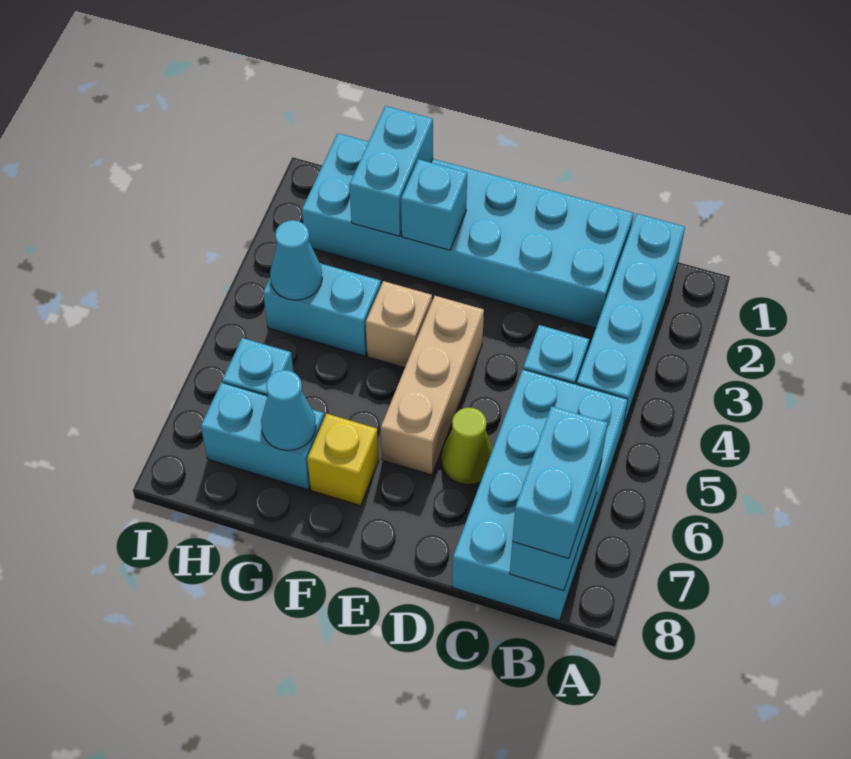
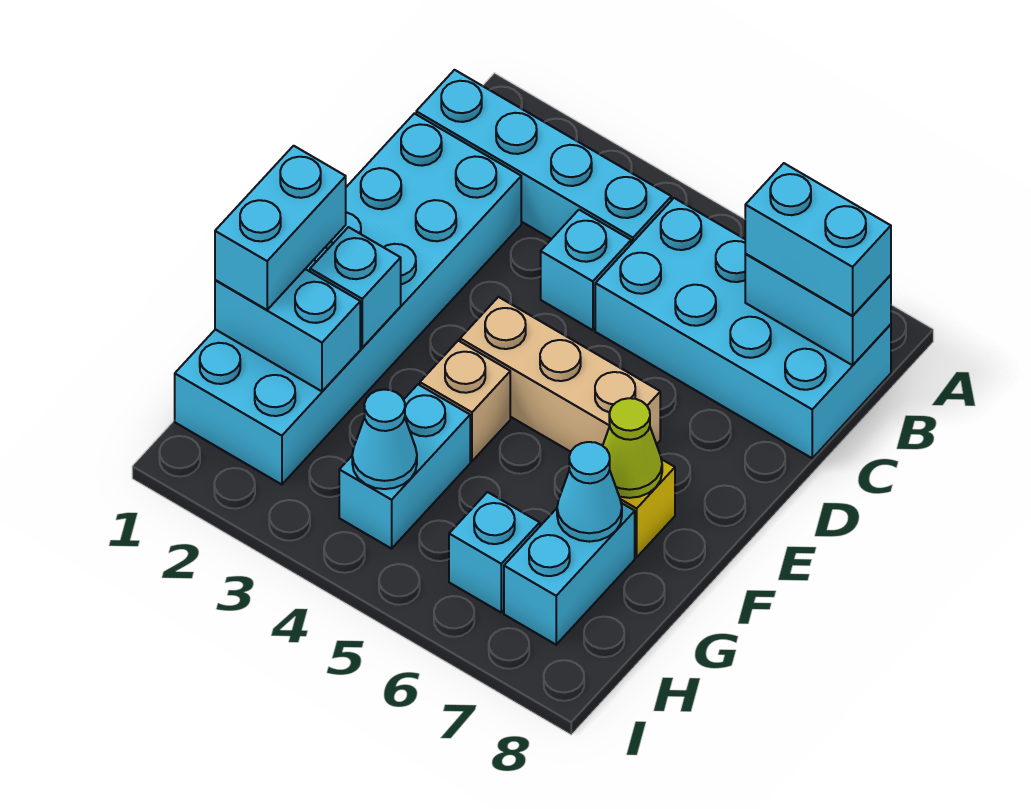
lime 1x1 cone [441,408,493,485] -> lime 1x1 cone moved to [603,398,662,498]
none -> cyan 1x2 brick [215,146,346,310]

